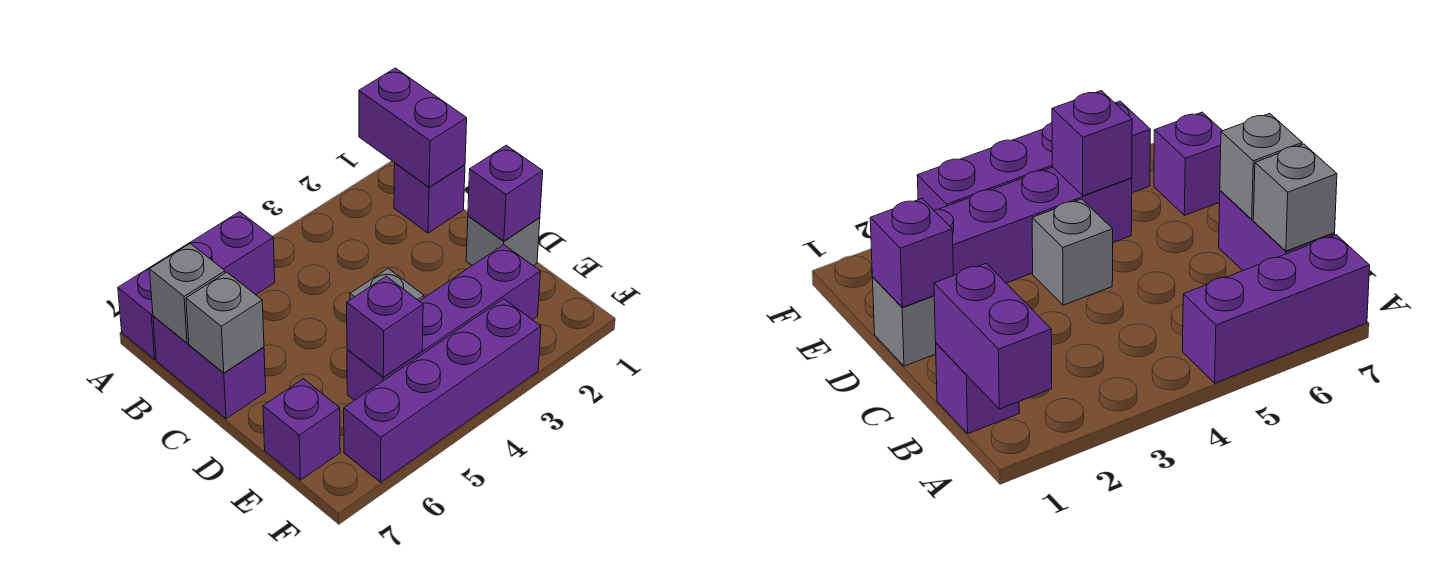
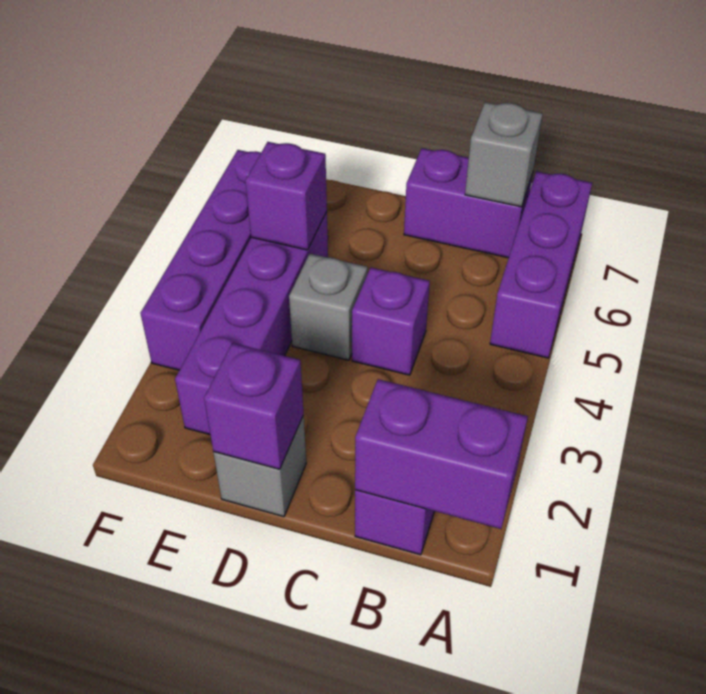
grey 1x1 brick [186,272,264,373] -> none
purple 1x1 brick [263,379,340,480] -> purple 1x1 brick moved to [352,268,430,375]

